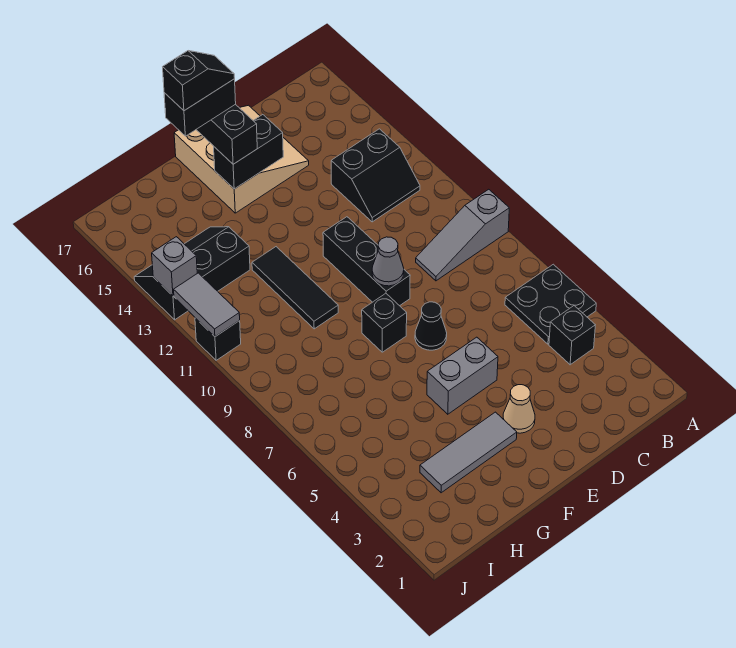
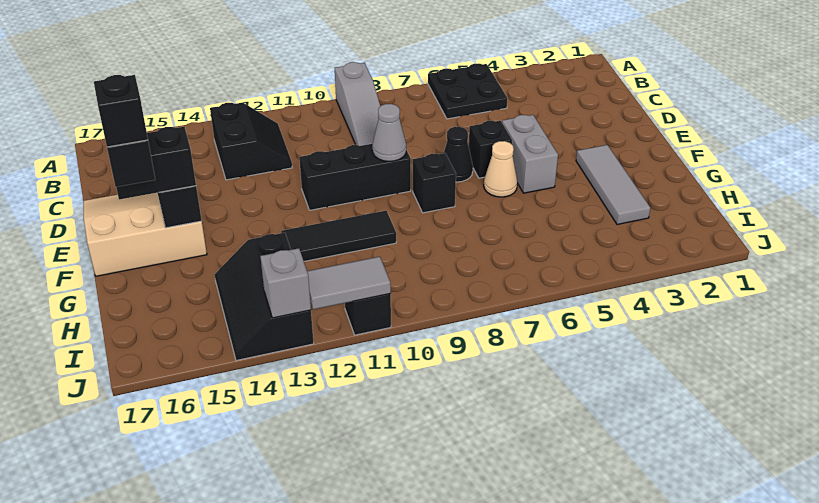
black 1x1 brick [549,306,595,365] -> black 1x1 brick moved to [469,121,512,178]
tan 1x1 cone [503,385,535,433] -> tan 1x1 cone moved to [484,141,517,197]

